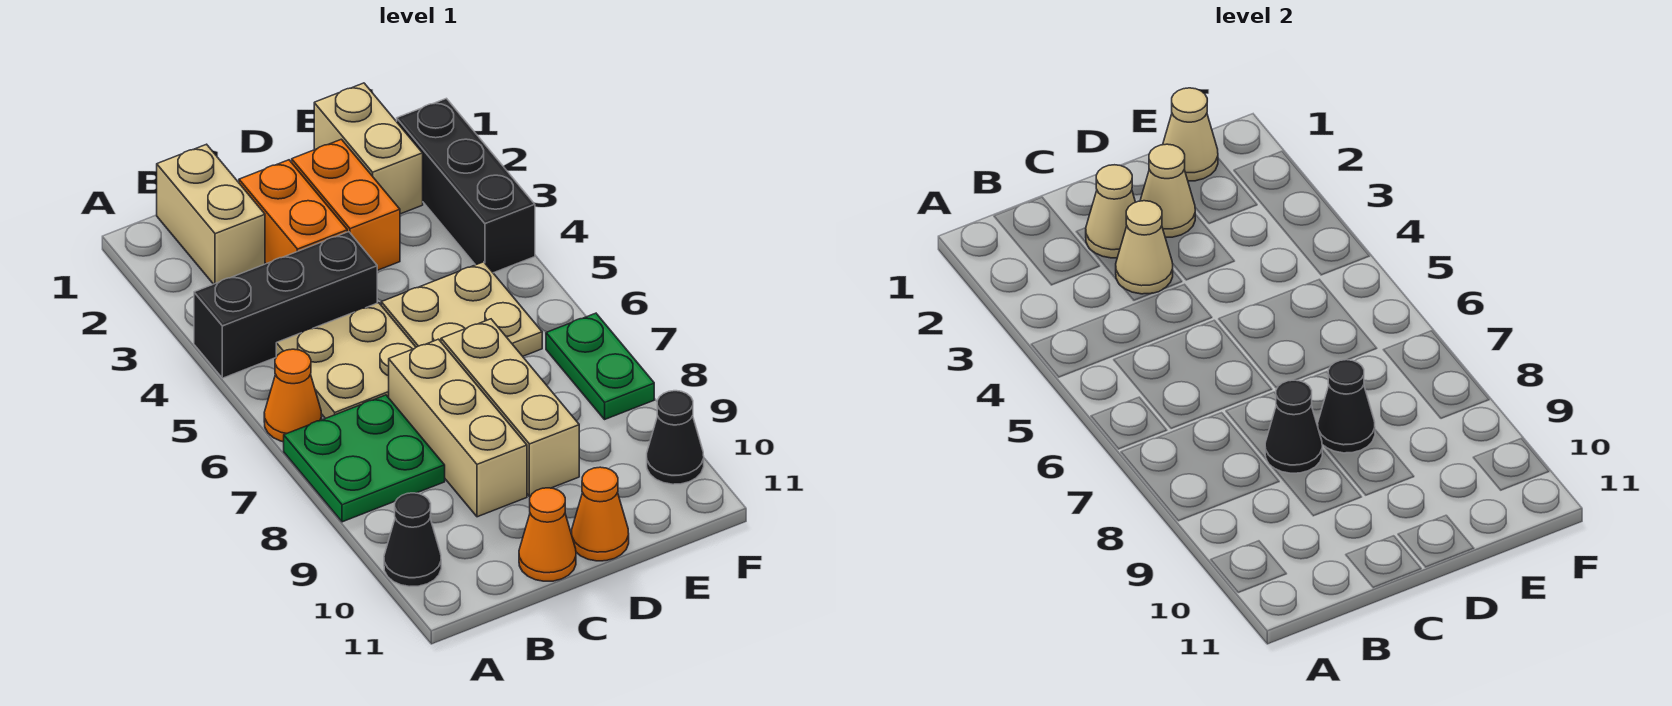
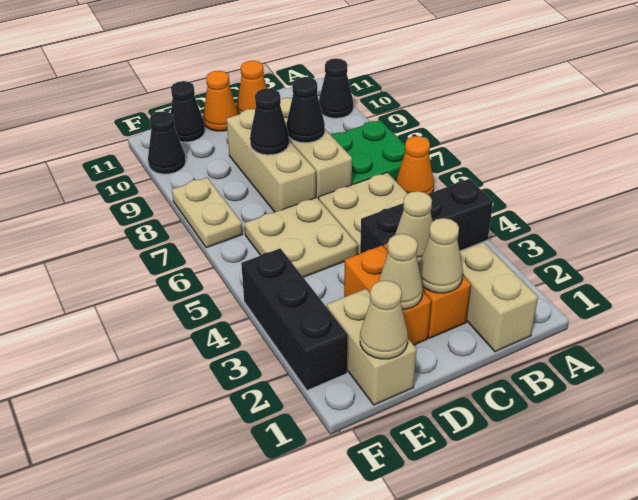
none -> black 1x1 cone [171,81,205,142]
green 1x2 plate [546,313,654,419] -> tan 1x2 plate [172,178,243,248]

